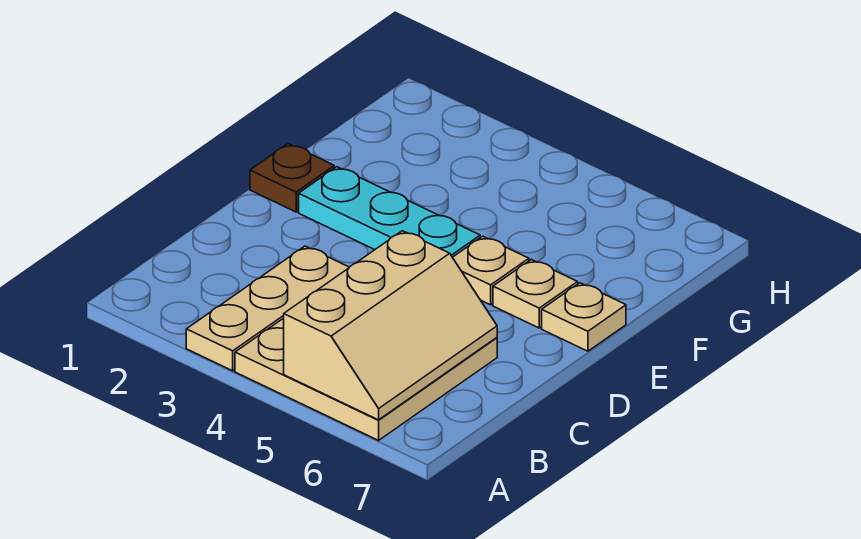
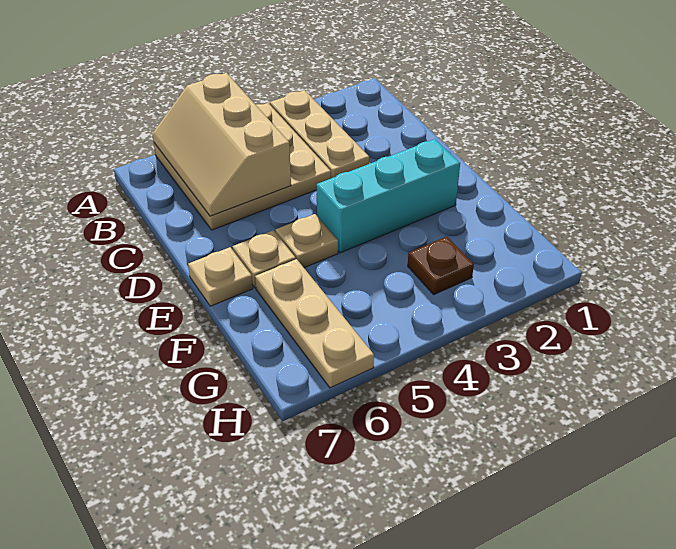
brown 1x1 plate [250,144,334,212] -> brown 1x1 plate moved to [408,237,474,294]
cyan 1x3 plate [299,167,480,257] -> cyan 1x3 brick [316,139,460,253]
none -> tan 1x3 plate [255,259,374,388]

